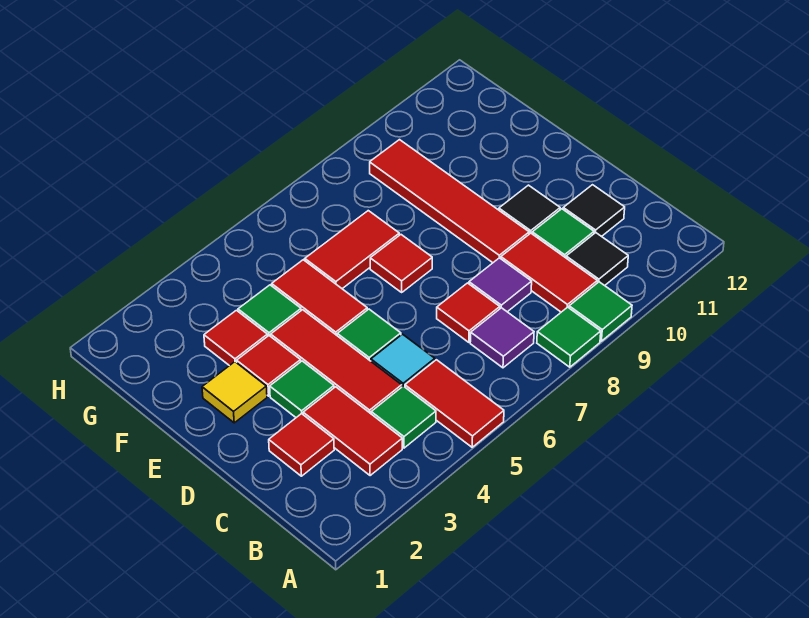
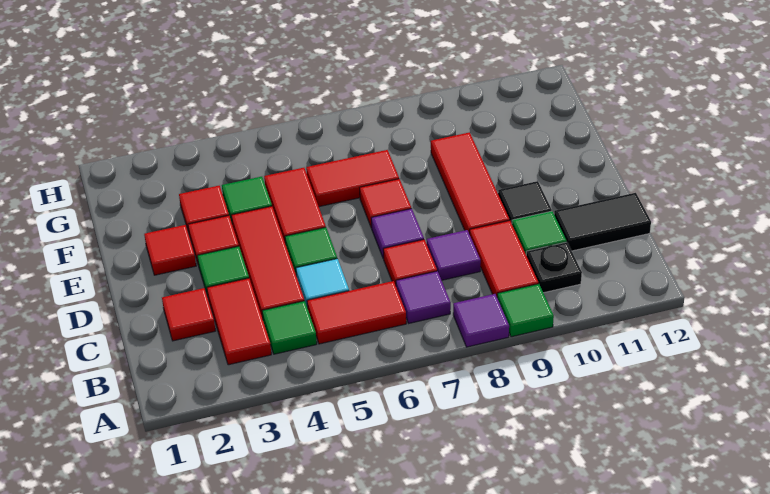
red 1x2 tile [405,360,504,447] -> red 1x2 tile turned to [307,281,406,344]
green 1x1 tile [537,307,601,367] -> purple 1x1 tile [453,294,509,347]
black 1x1 tile [566,233,628,286] -> black 1x1 plate [526,242,582,293]
black 1x1 tile [563,185,625,237] -> black 1x2 tile [554,193,651,251]
none -> purple 1x1 tile [371,209,424,258]
red 1x4 tile [370,140,529,263] -> red 1x3 tile [431,133,509,234]
yellow 1x1 tile [202,362,267,423] -> red 1x1 tile [144,225,196,275]

